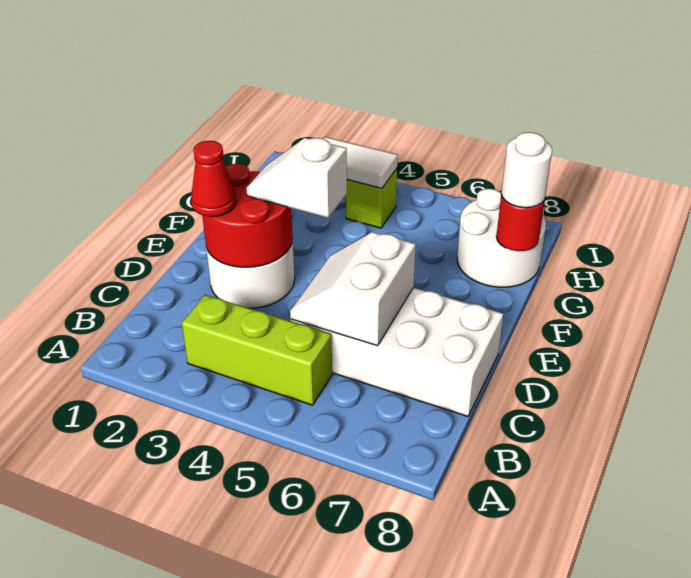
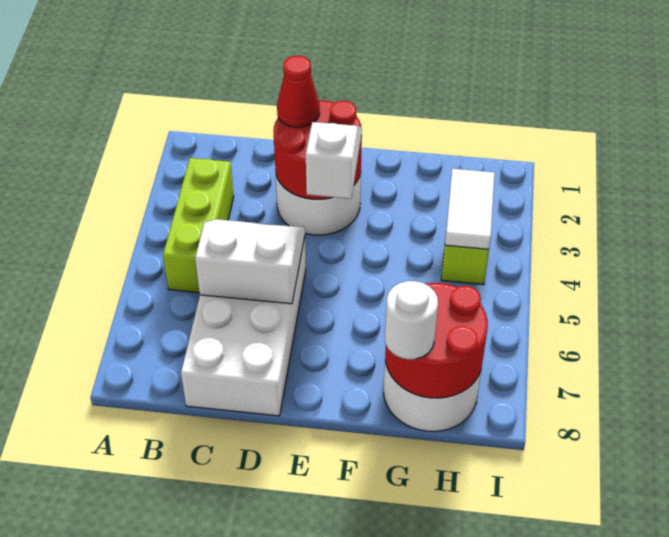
red 1x1 round brick [496,194,545,251] -> red 2x2 round brick [385,281,488,398]

